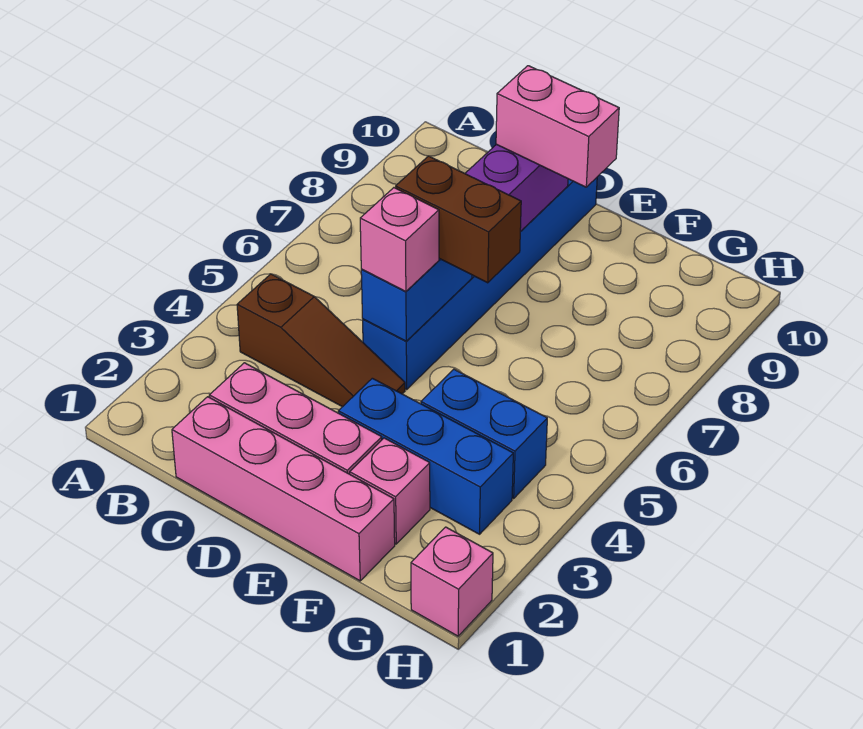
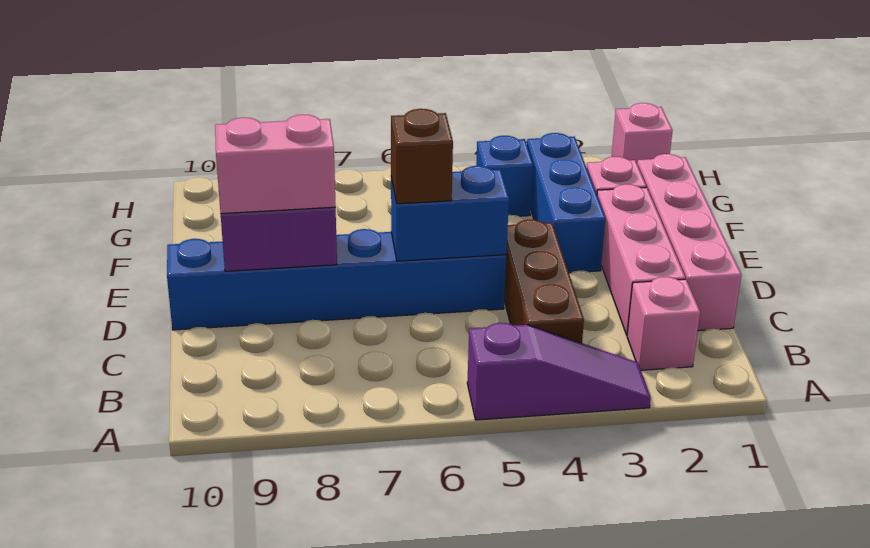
none -> purple 1x3 slope [467,323,651,420]
brown 1x3 slope [237,274,405,407] -> brown 1x3 brick [504,220,584,343]
pink 1x1 brick [360,188,439,292] -> pink 1x1 brick moved to [627,277,700,370]
brown 1x2 brick [396,156,521,283] -> brown 1x1 brick [391,109,453,204]
pink 1x2 brick [496,66,619,187] -> pink 1x2 brick turned to [215,115,336,214]
blue 1x2 brick [421,369,547,498] -> blue 1x1 brick [476,136,533,216]

